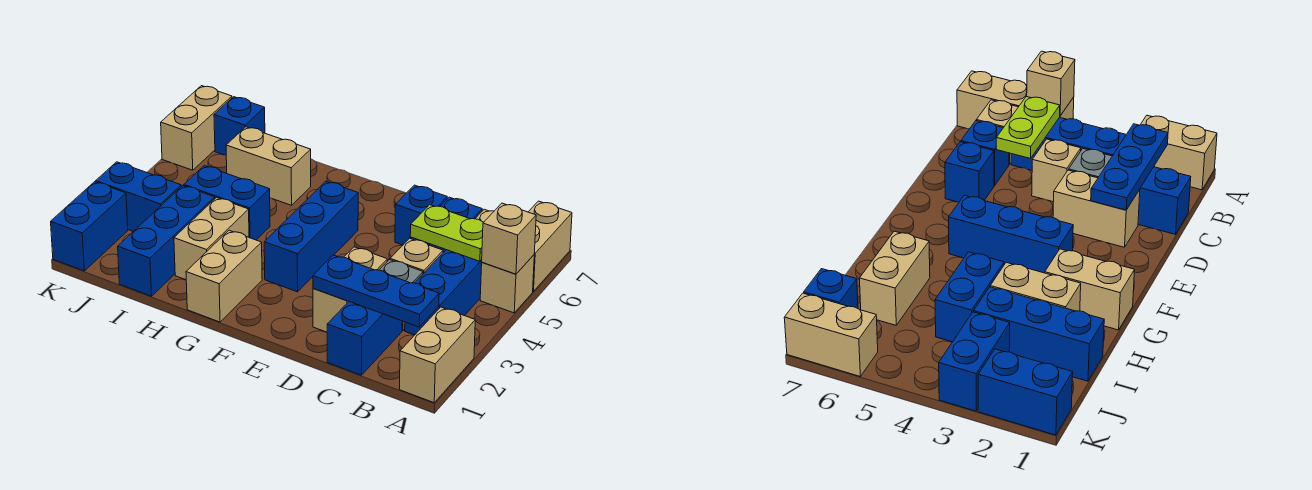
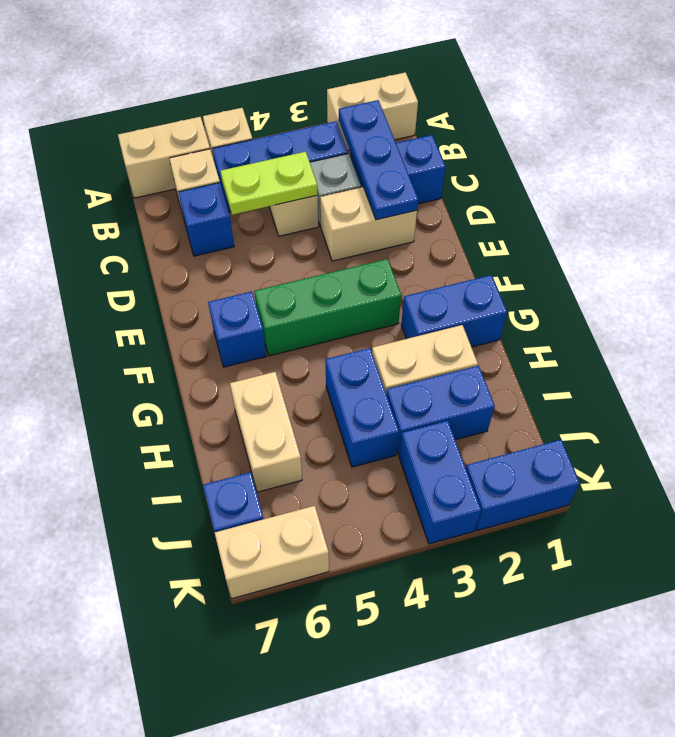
tan 1x1 brick [482,203,536,274] -> none
lime 1x2 plate [410,205,483,261] -> lime 1x2 plate turned to [221,152,318,215]
blue 1x1 brick [395,185,447,245] -> blue 1x1 brick moved to [208,291,266,367]
blue 1x3 brick [264,181,358,292] -> green 1x3 brick [254,259,401,356]
tan 1x2 brick [186,230,262,322] -> blue 1x2 brick [401,275,507,347]
blue 1x3 brick [118,186,215,296] -> blue 1x2 brick [386,366,495,455]

